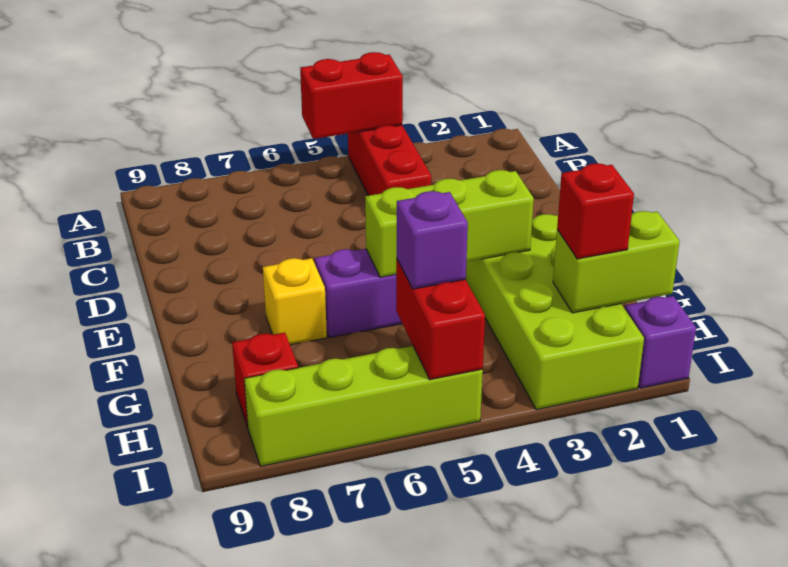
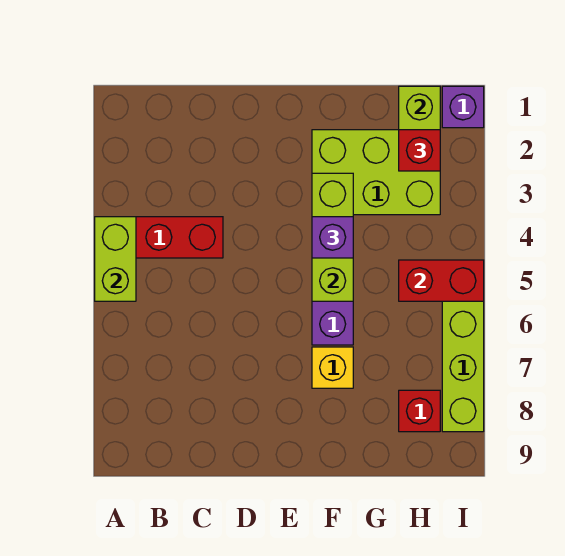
red 1x2 brick [300,52,403,139] -> lime 1x2 brick [95,217,136,301]
lime 2x4 brick [465,214,644,410] -> lime 2x3 brick [312,130,440,215]
purple 1x1 brick [397,191,468,289] -> purple 1x1 brick moved to [312,217,353,258]

